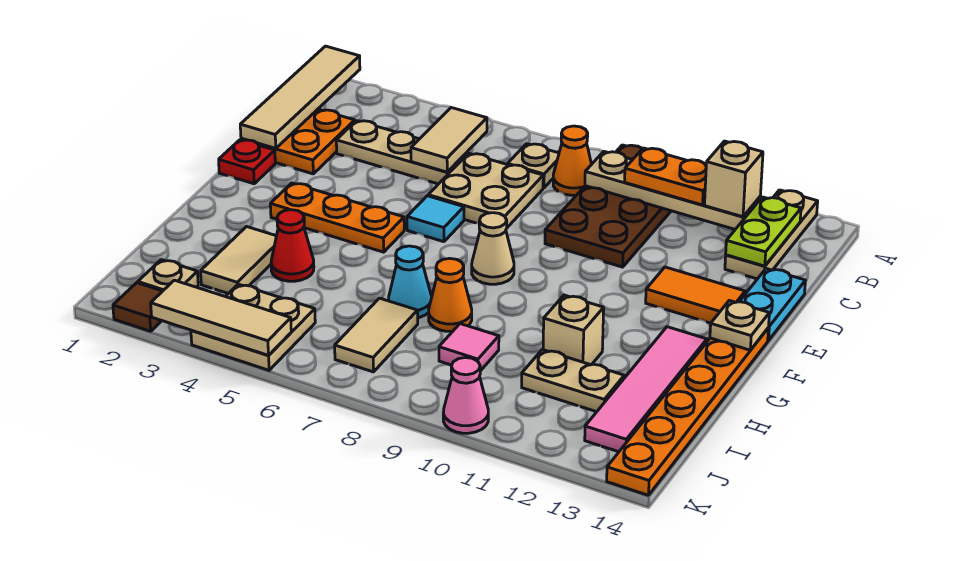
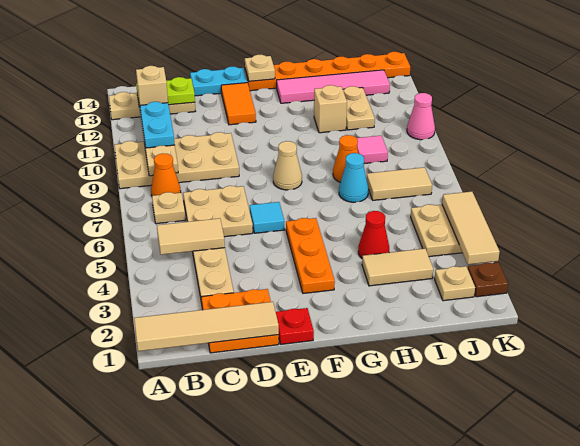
brown 2x4 plate [545,145,671,267] -> tan 2x4 plate [114,132,239,189]
orange 1x2 plate [625,148,706,205] -> cyan 1x2 plate [140,102,174,148]
brown 1x1 tile [113,283,162,331] -> brown 1x1 plate [468,262,508,297]

